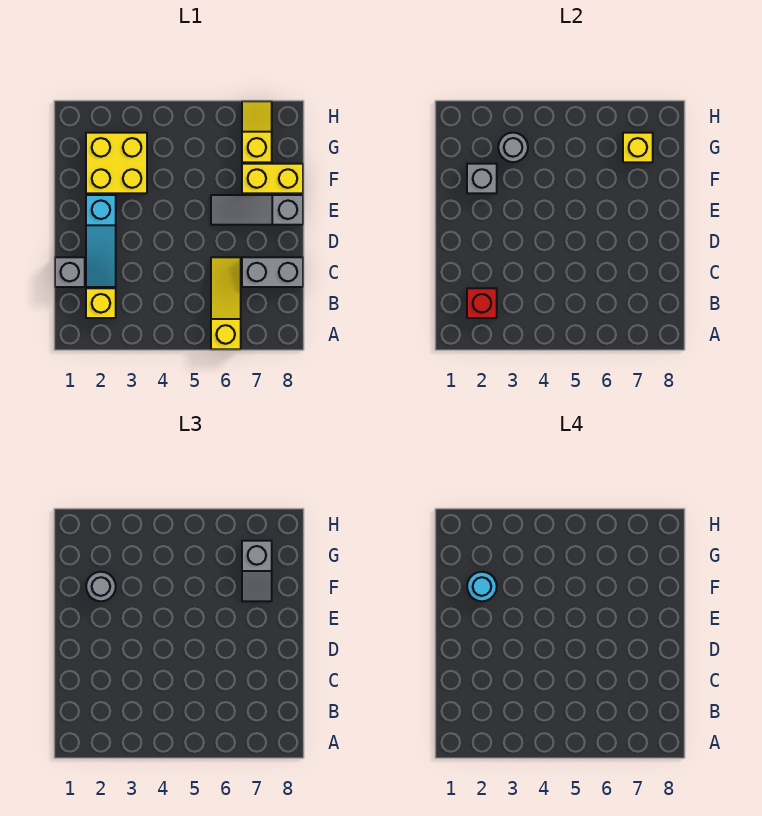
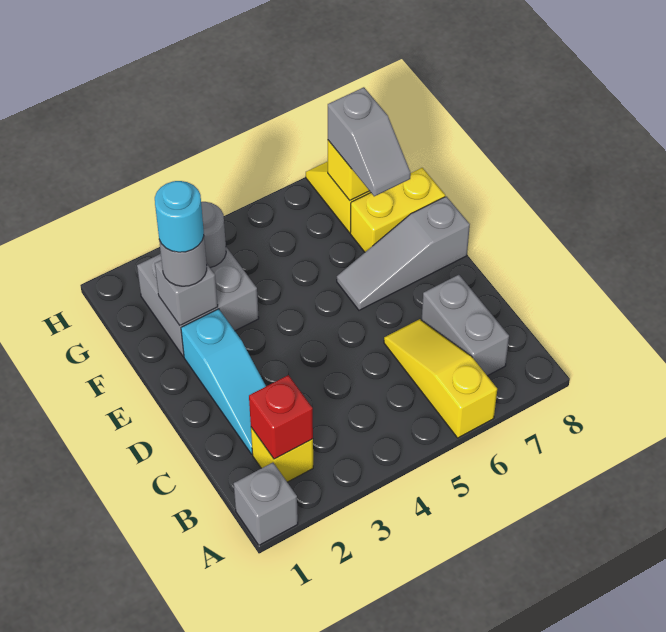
grey 1x1 brick [55,257,85,287] -> grey 1x1 brick moved to [234,463,298,545]
grey 1x2 brick [242,257,303,287] -> grey 1x2 brick turned to [422,275,509,376]
yellow 2x2 brick [86,133,147,193] -> grey 2x2 brick [137,247,259,357]

